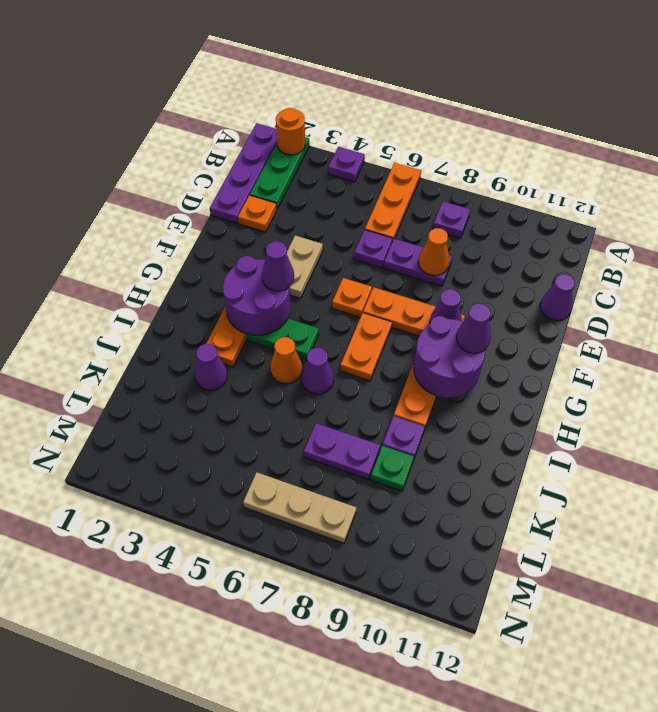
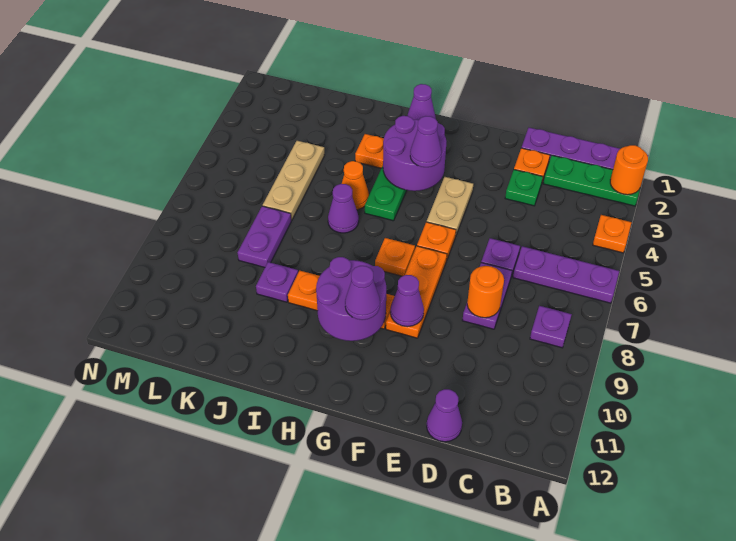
purple 1x1 plate [328,147,365,182] -> orange 1x1 plate [593,215,632,253]
orange 1x3 plate [365,163,421,242] -> purple 1x3 plate [513,246,619,303]
orange 1x1 cone [419,228,450,275] -> orange 1x1 round brick [467,266,504,318]
tan 1x2 plate [287,235,323,298] -> tan 1x2 plate turned to [427,177,473,235]
orange 1x2 plate [340,313,392,381] -> orange 1x1 plate [375,238,415,276]
purple 1x1 cone [195,344,227,391] -> purple 1x1 cone moved to [407,84,436,120]
green 1x1 plate [370,446,414,491] -> green 1x1 plate moved to [505,170,543,206]
tan 1x3 plate [243,472,356,543] -> tan 1x3 plate moved to [263,141,325,220]

